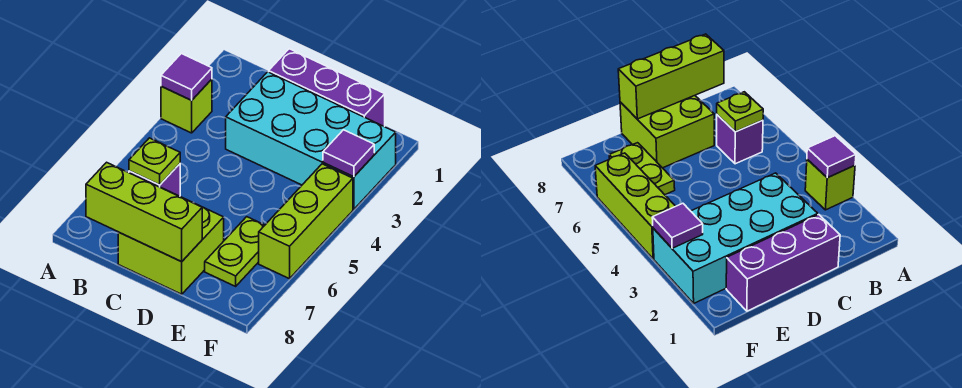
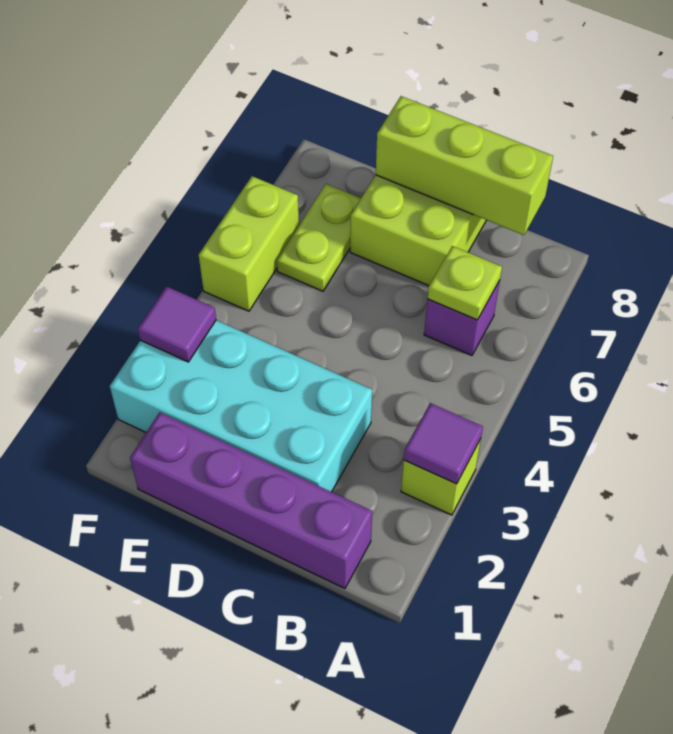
purple 1x3 brick [269,49,385,127] -> purple 1x4 brick [130,412,372,588]
lime 1x3 brick [259,164,353,279] -> lime 1x2 brick [199,176,299,311]

